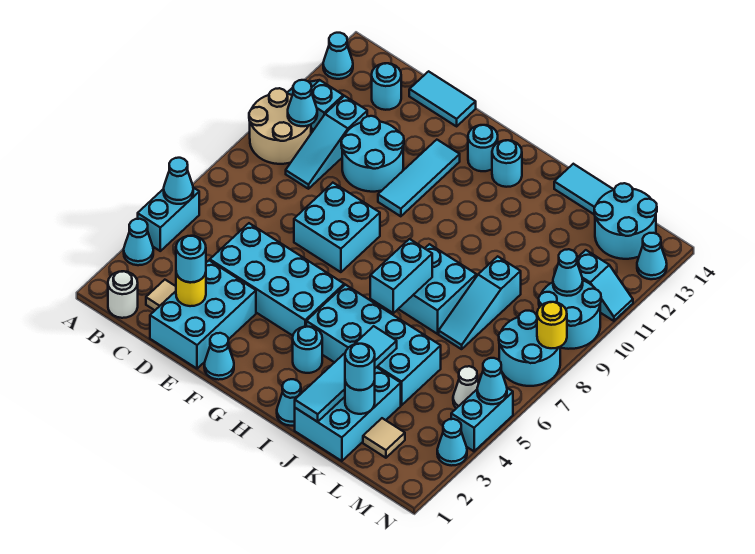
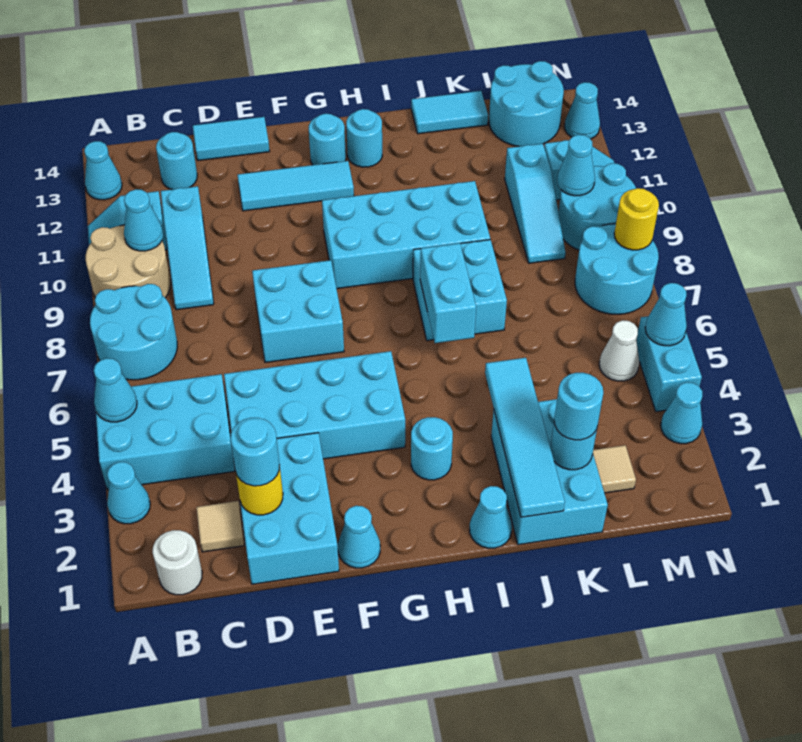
cyan 1x2 brick [138,188,199,251] -> cyan 2x3 brick [96,374,235,490]
cyan 2x2 round brick [341,116,404,192] -> cyan 2x2 round brick moved to [90,284,177,380]
cyan 1x3 tile [378,140,460,216] -> cyan 1x3 tile turned to [238,161,354,211]
cyan 2x4 brick [306,285,441,405] -> cyan 2x4 brick moved to [322,181,490,289]
cyan 1x3 slope [439,256,521,349] -> cyan 1x3 slope moved to [505,144,566,263]

